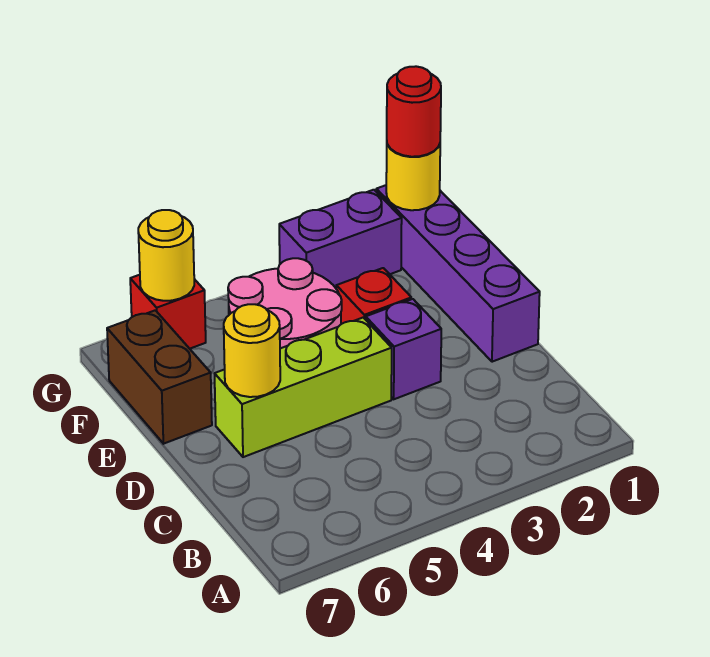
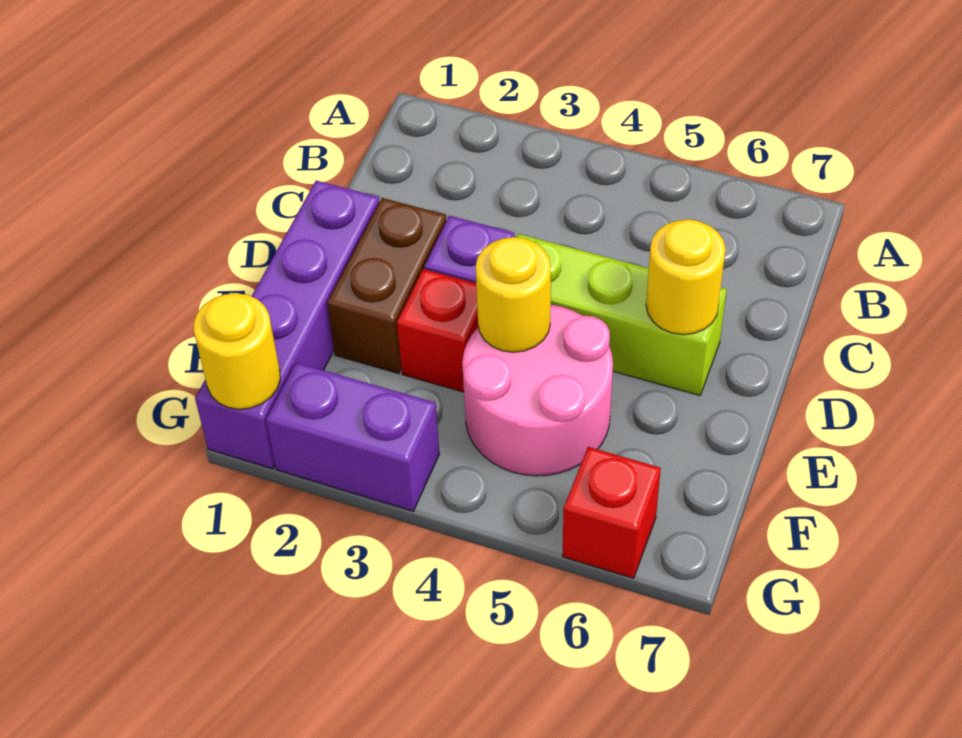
brown 1x2 brick [107,310,212,444] -> brown 1x2 brick moved to [327,198,446,374]
red 1x1 round brick [387,66,441,157] -> none
yellow 1x1 round brick [138,210,194,301] -> yellow 1x1 round brick moved to [476,237,551,352]

